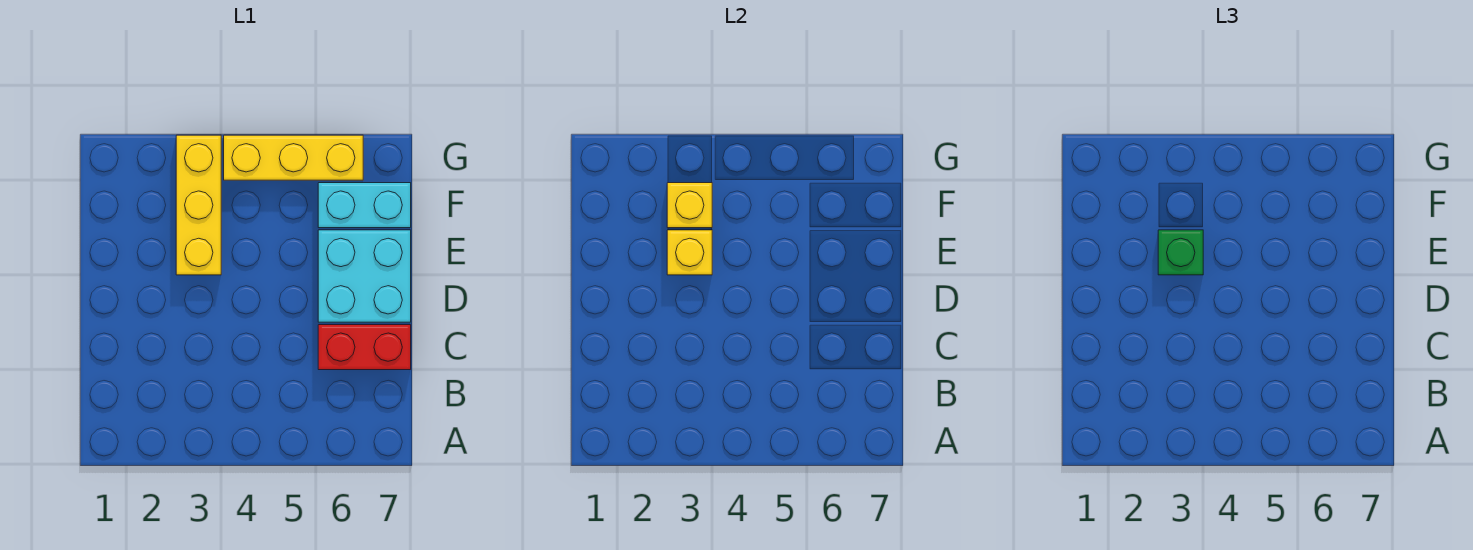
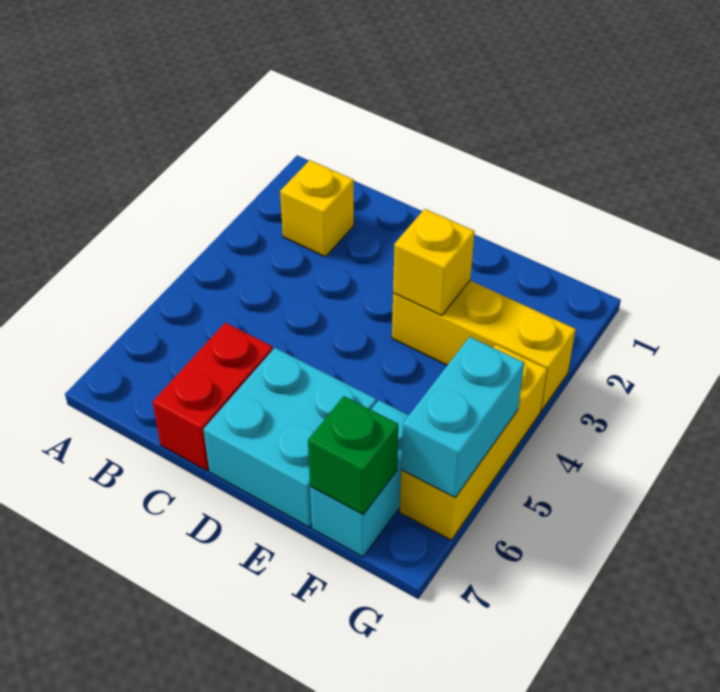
green 1x1 brick [1158,230,1203,275] -> green 1x1 brick moved to [308,396,398,515]
yellow 1x1 brick [667,183,712,228] -> yellow 1x1 brick moved to [280,160,354,257]
none -> cyan 1x2 brick [401,337,524,497]

